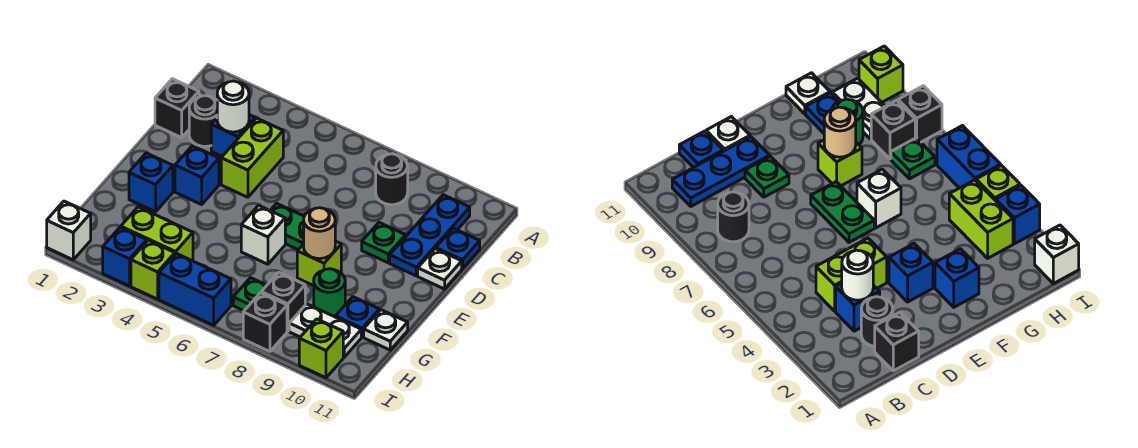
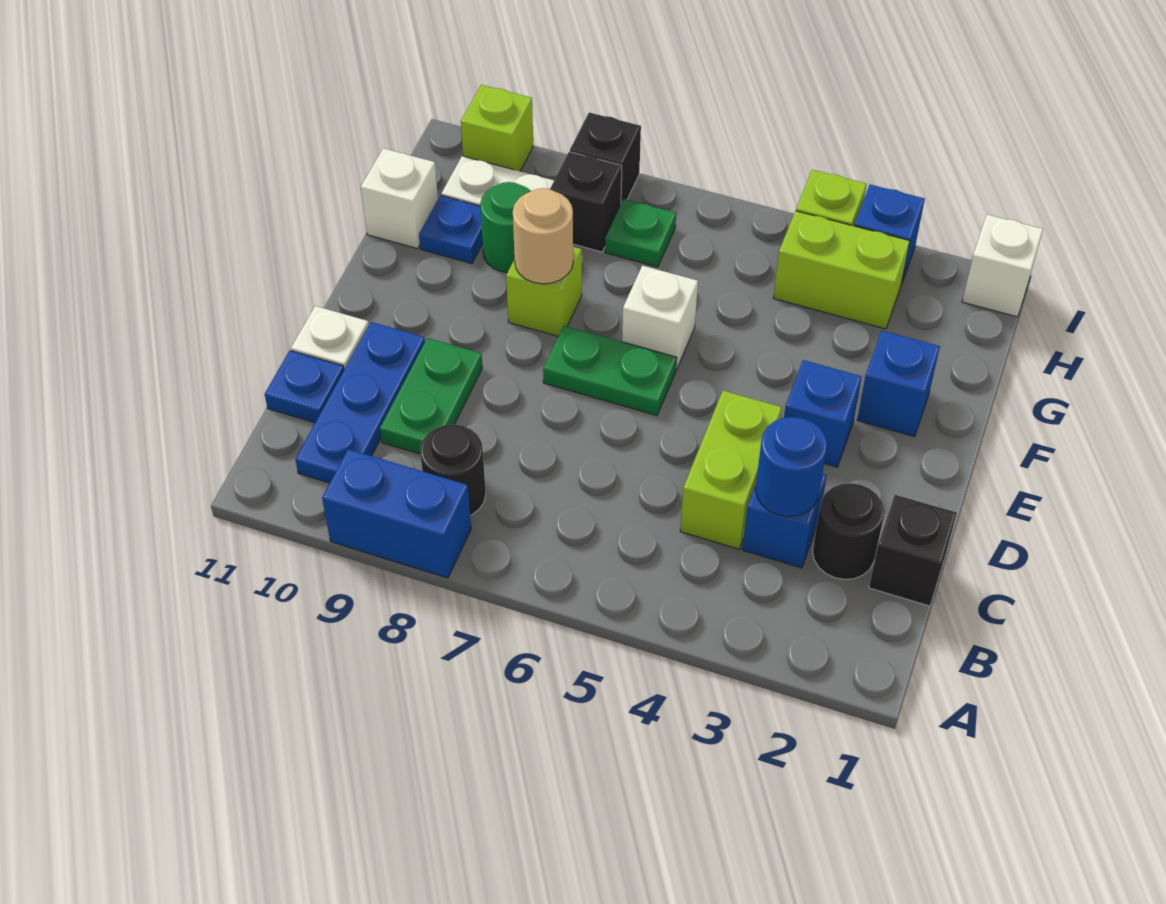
white 1x1 round brick [217,81,249,132] -> blue 1x1 round brick [755,417,827,517]
green 1x1 plate [362,223,406,263] -> green 1x2 plate [380,338,482,454]
white 1x1 plate [364,310,408,350] -> white 1x1 brick [361,148,438,249]
blue 1x2 brick [159,253,231,325] -> blue 1x2 brick moved to [322,449,471,578]

